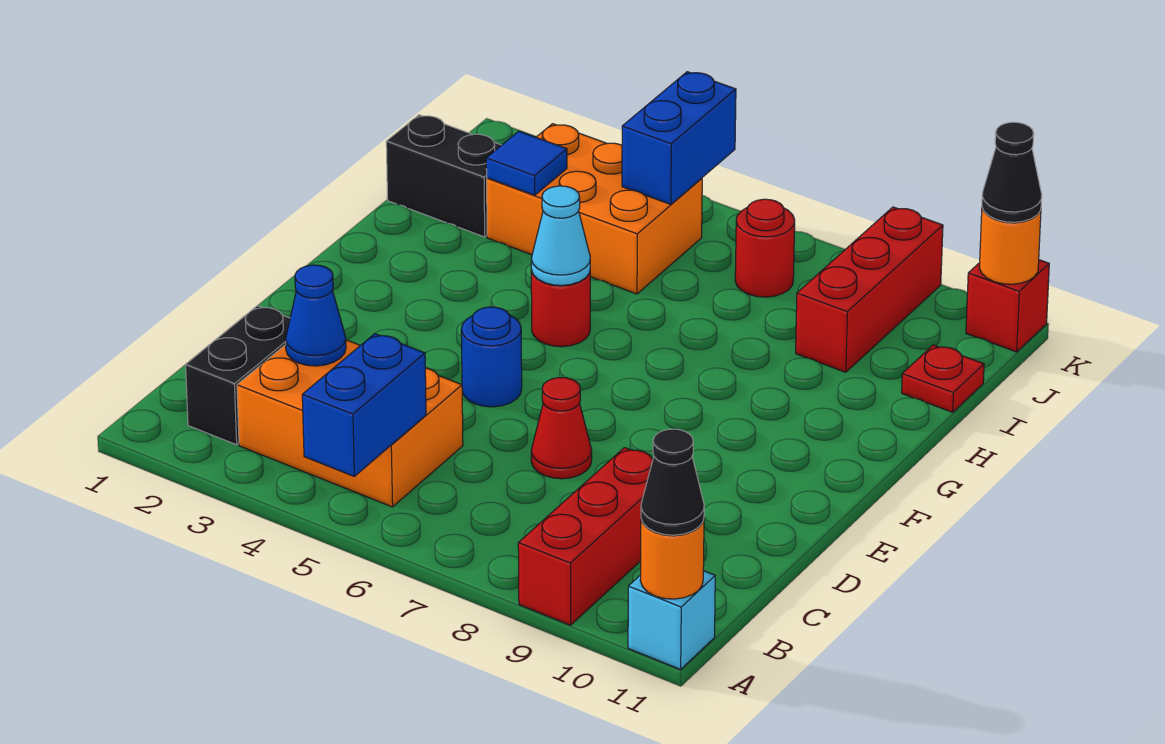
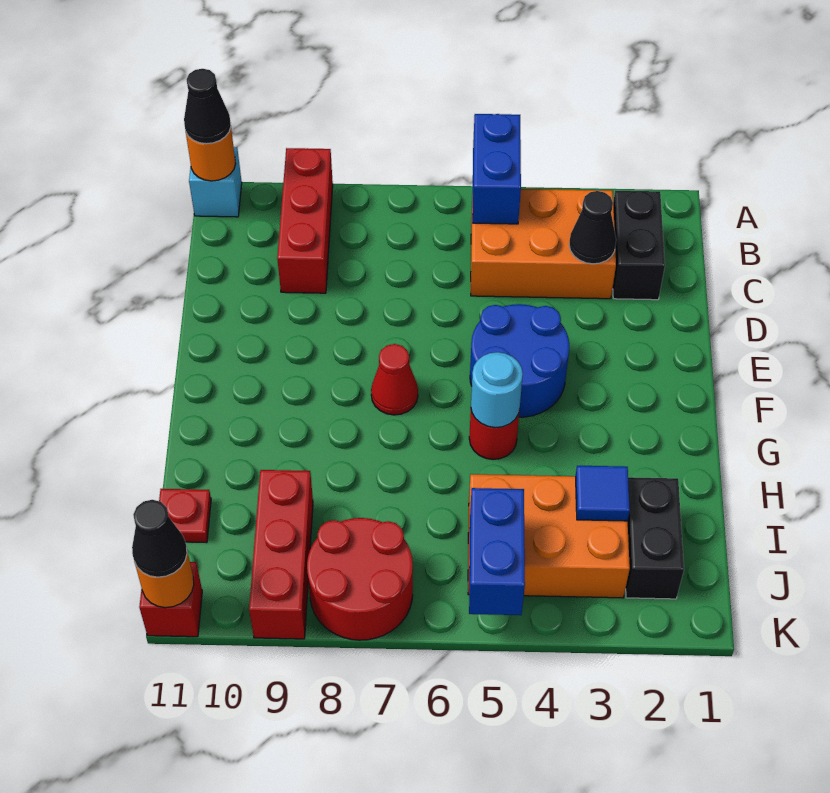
blue 1x1 cone [286,265,346,366] -> black 1x1 cone [569,191,616,264]
red 1x1 cone [531,378,592,479] -> red 1x1 cone moved to [371,344,418,415]
blue 1x1 round brick [461,307,522,407] -> blue 2x2 round brick [470,304,569,417]
cyan 1x1 cone [531,186,590,285] -> cyan 1x1 round brick [471,352,523,428]
black 1x2 brick [386,115,501,237] -> black 1x2 brick turned to [626,477,684,599]
red 1x1 round brick [735,199,795,297] -> red 2x2 round brick [307,518,413,640]

